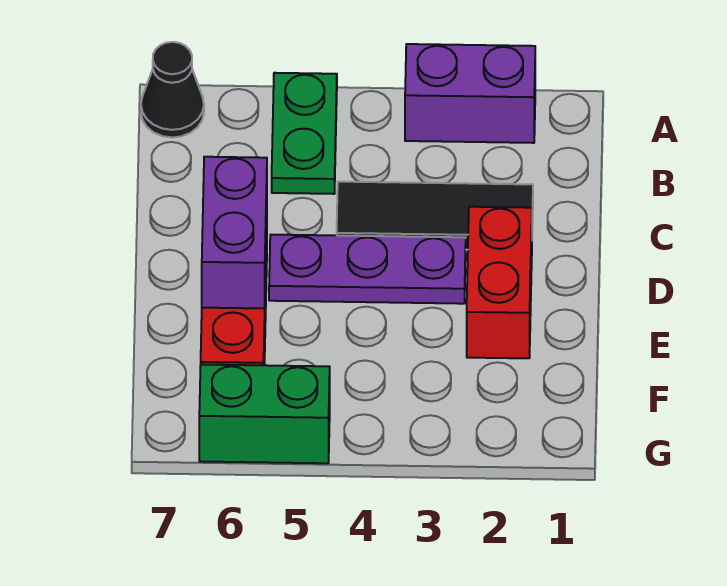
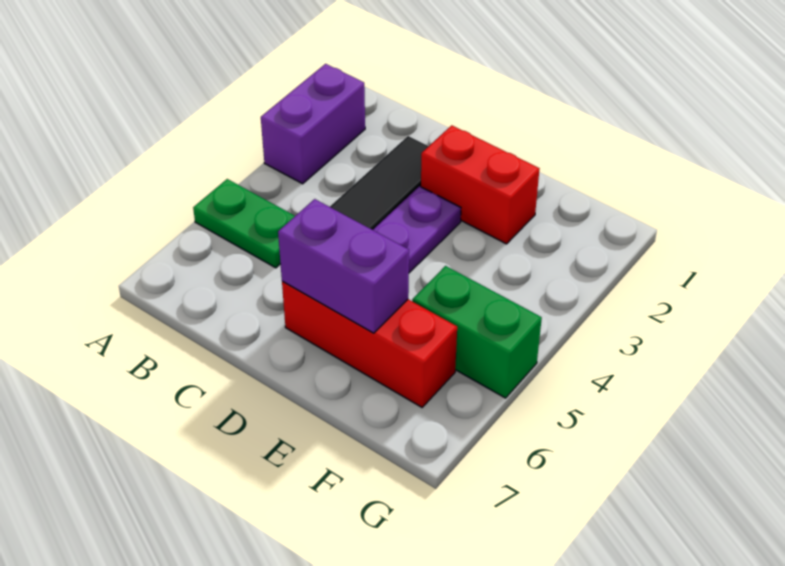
black 1x1 cone [141,42,204,137] -> none
green 1x2 brick [199,365,330,463] -> green 1x2 brick turned to [412,266,542,398]

